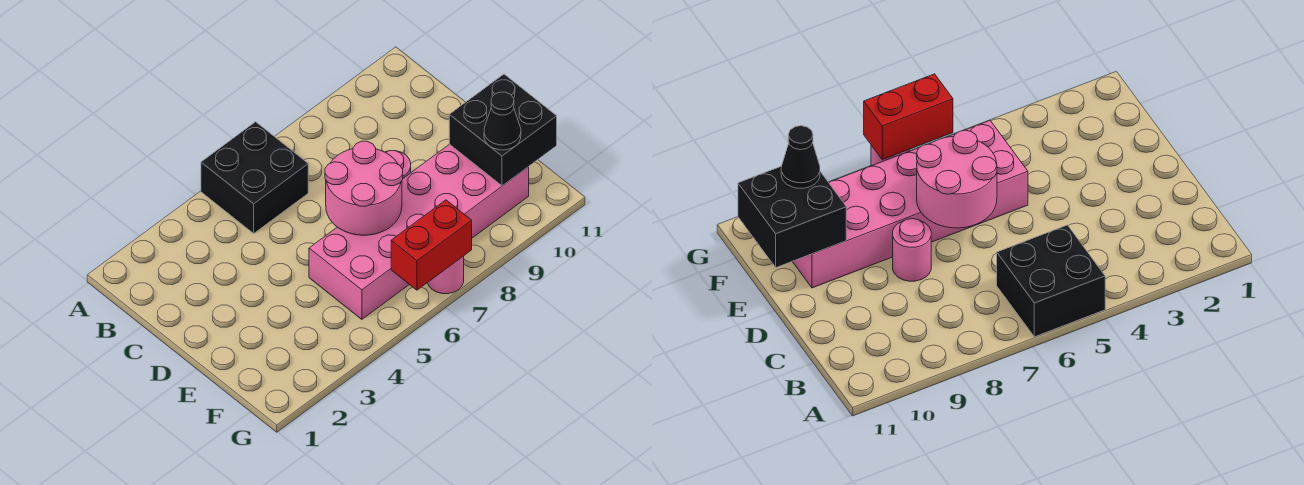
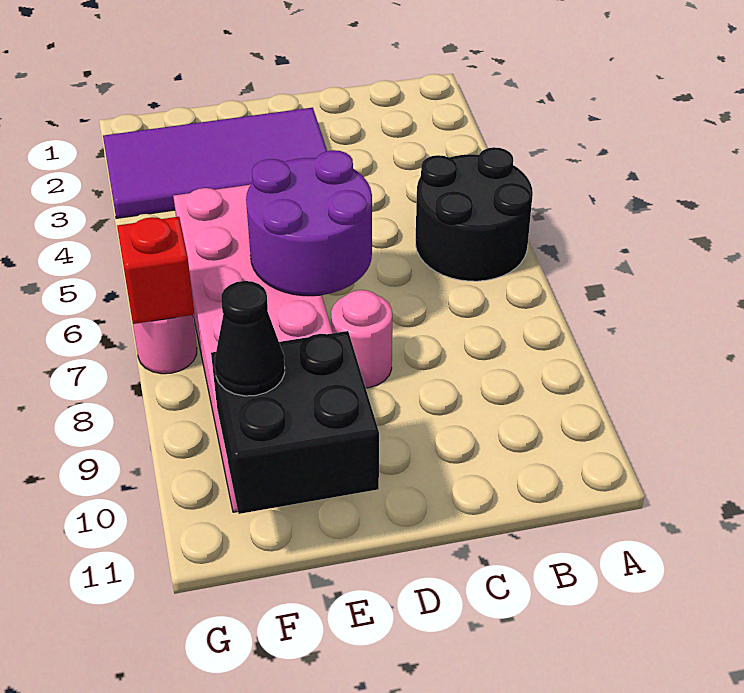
black 2x2 brick [201,122,308,233] -> black 2x2 round brick [416,147,533,281]
none -> purple 2x4 tile [103,108,327,218]
pink 2x2 round brick [325,141,403,235] -> purple 2x2 round brick [246,150,372,296]
red 1x2 brick [391,200,472,290] -> red 1x1 brick [117,217,194,324]

